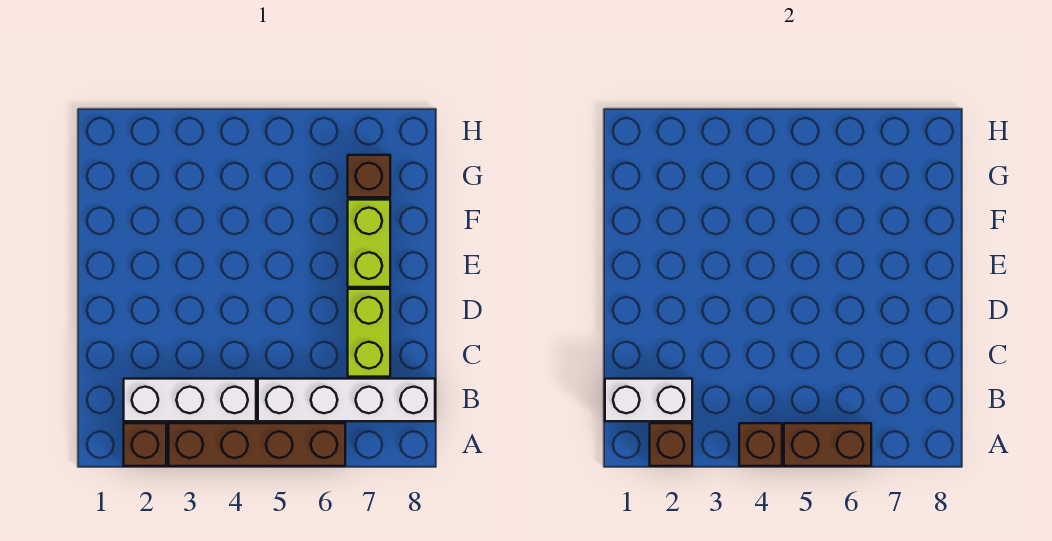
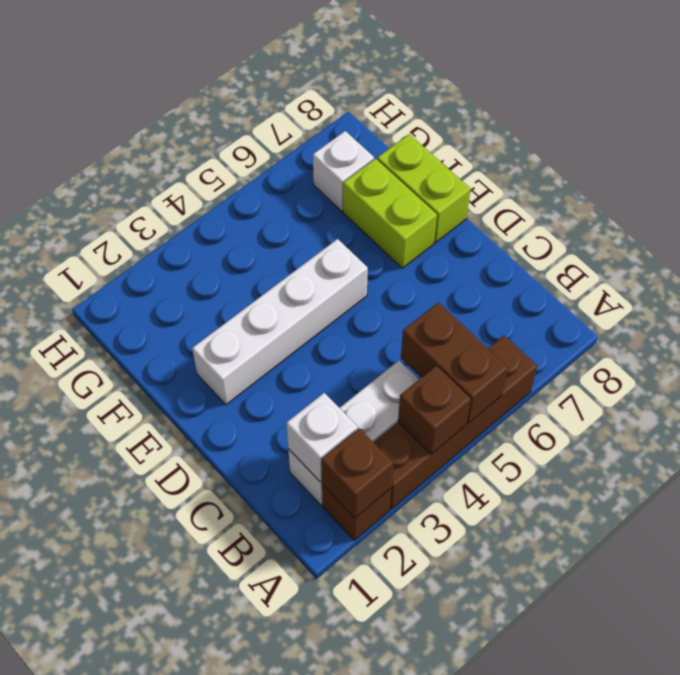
brown 1x2 brick [784,423,871,466] -> brown 1x2 brick turned to [401,302,508,424]
white 1x2 brick [605,379,692,421] -> white 1x1 brick [286,393,358,482]
white 1x4 brick [258,379,435,421] -> white 1x4 brick moved to [192,239,368,405]
lime 1x2 brick [348,289,390,377] -> lime 1x2 brick moved to [377,134,471,243]
brown 1x1 brick [348,155,390,197] -> white 1x1 brick [313,131,374,211]

